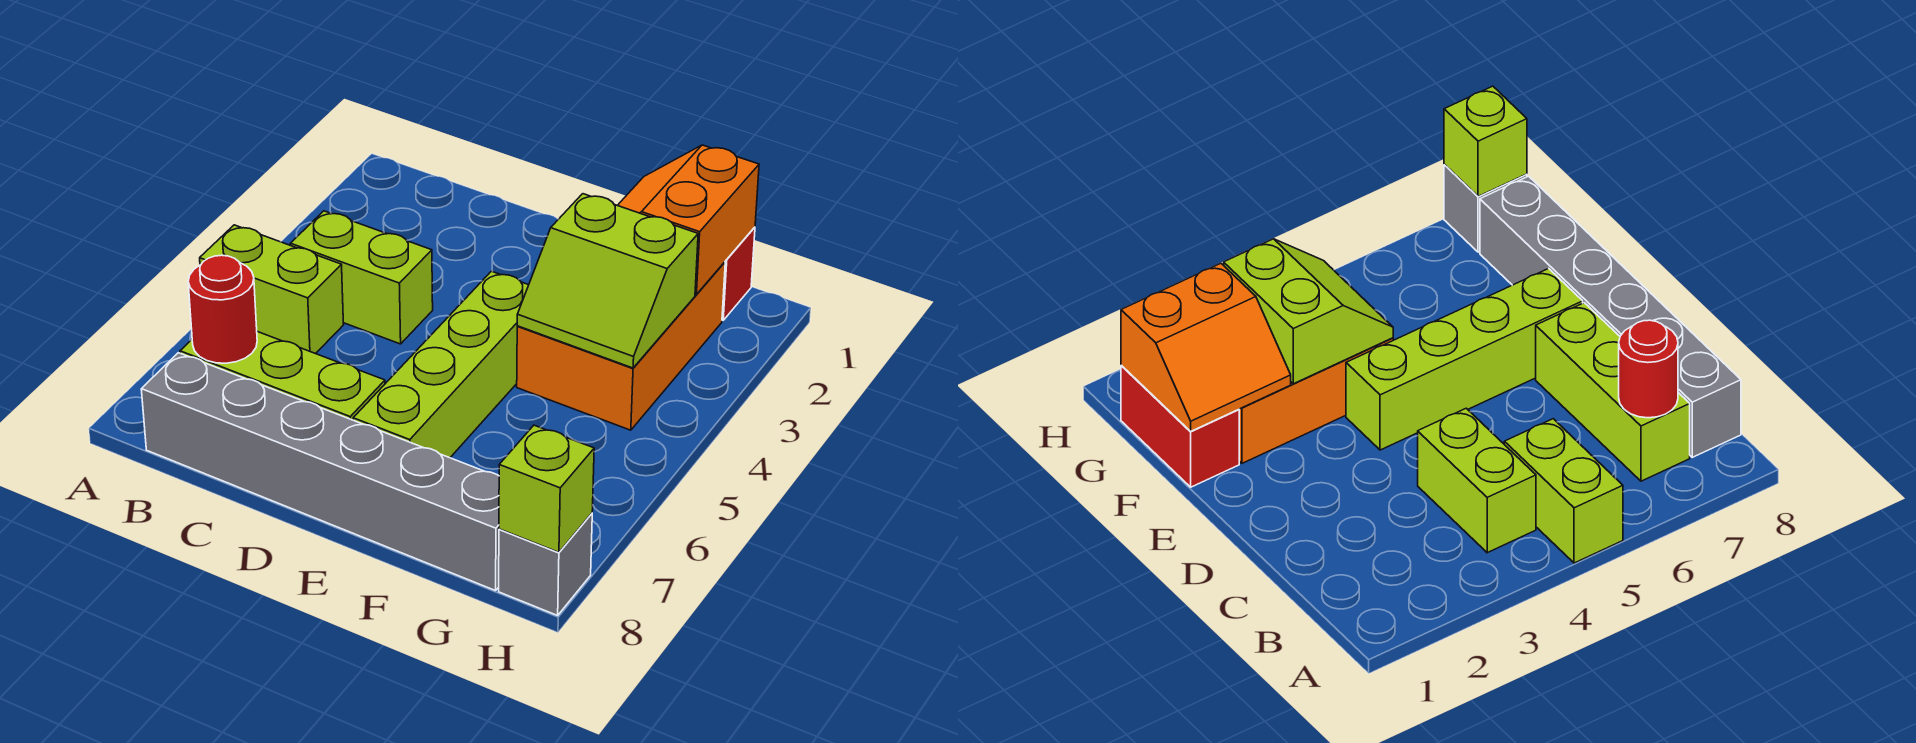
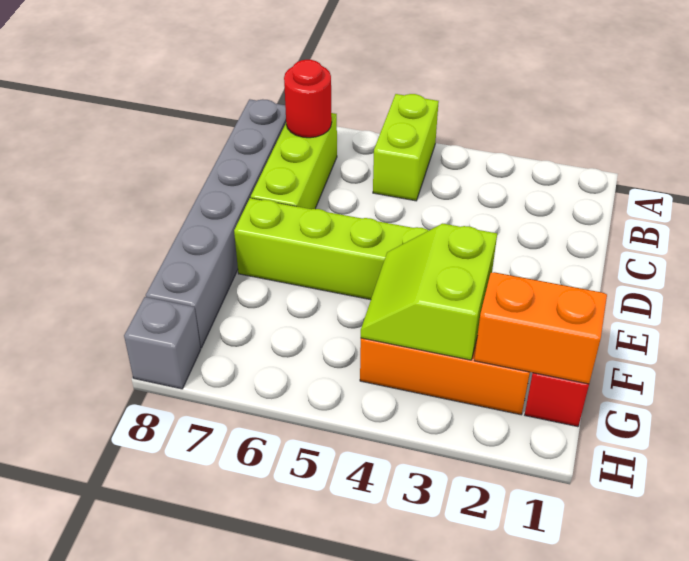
lime 1x2 brick [290,211,433,344] -> none
lime 1x1 brick [499,425,594,552] -> none

